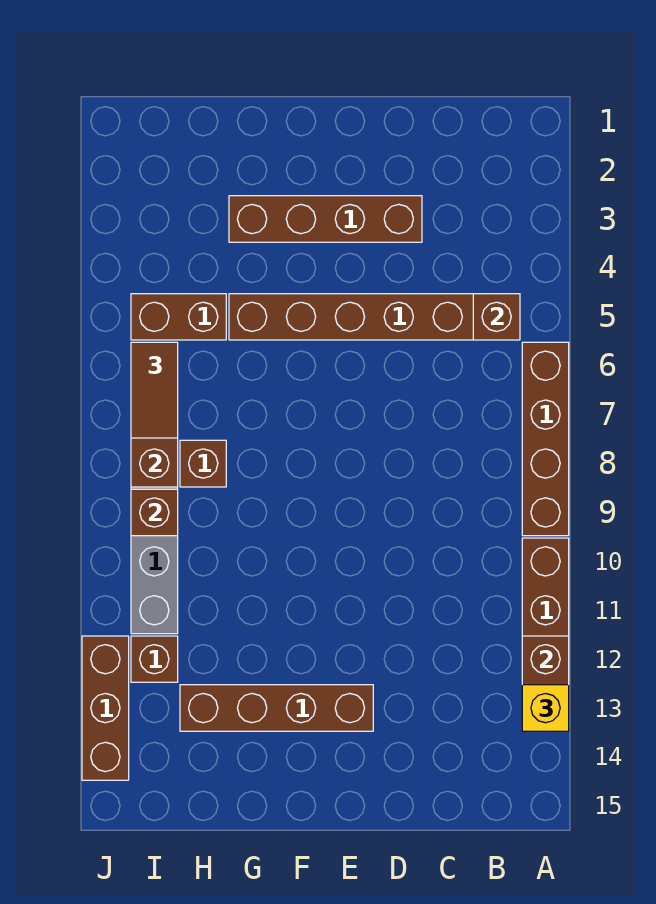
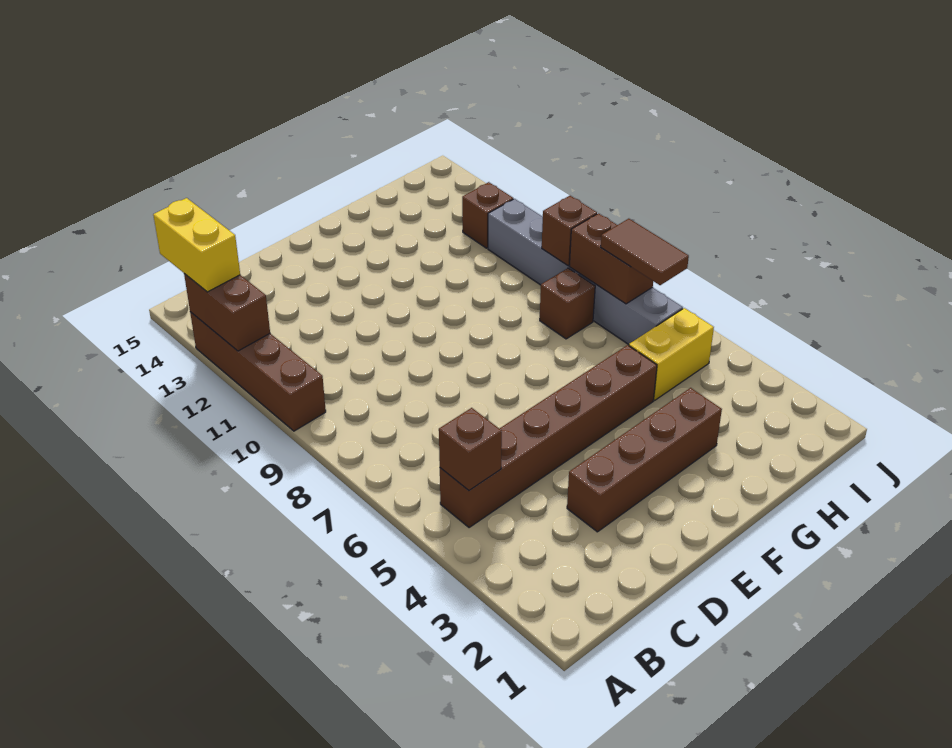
brown 1x4 brick [522,342,569,536] -> none
yellow 1x1 brick [522,685,569,731] -> yellow 1x2 brick [153,198,240,292]
brown 1x4 brick [180,685,373,731] -> none
brown 1x2 brick [131,294,226,340] -> yellow 1x2 brick [629,308,714,400]
brown 1x3 brick [82,636,129,780] -> none

